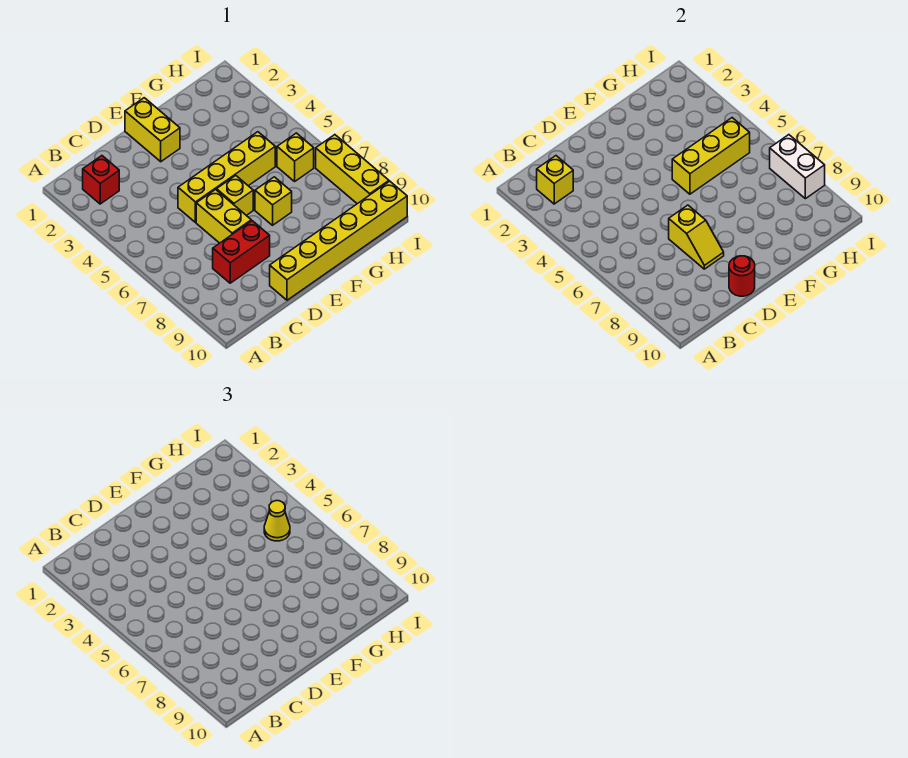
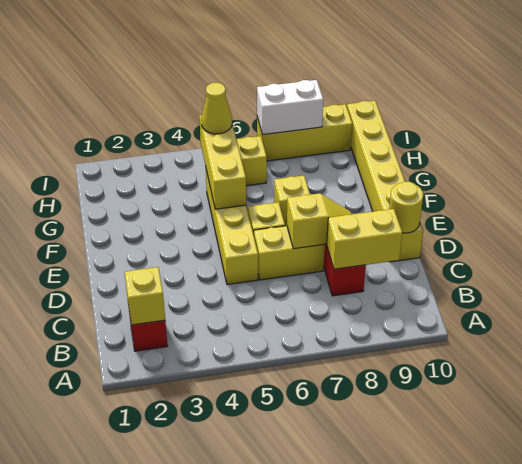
red 1x1 round brick [729,256,755,296] -> yellow 1x1 round brick [389,182,423,233]
yellow 1x2 brick [125,98,180,162] -> yellow 1x2 brick moved to [327,209,402,269]

